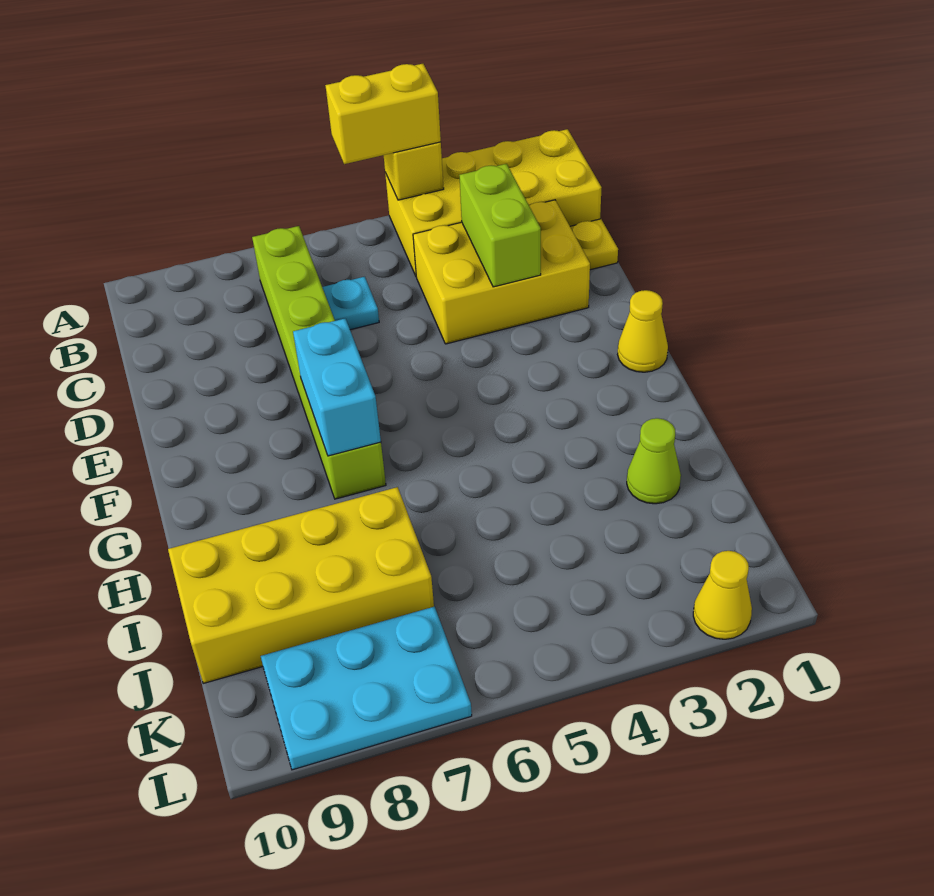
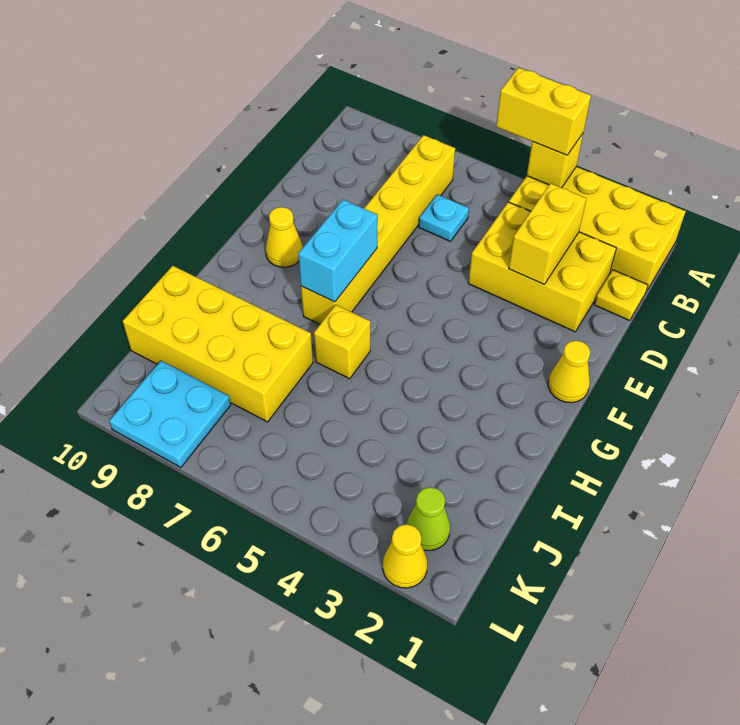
lime 1x6 brick [252,226,386,499] -> yellow 1x6 brick [301,135,455,324]
lime 1x2 brick [459,164,541,287] -> yellow 1x2 brick [509,183,586,284]
none -> yellow 1x1 cone [265,207,303,267]
none -> yellow 1x1 brick [314,305,370,379]
lime 1x1 cone [627,418,681,504] -> lime 1x1 cone moved to [407,487,450,551]
cyan 2x3 plate [261,607,472,770] -> cyan 2x2 plate [109,361,231,467]

